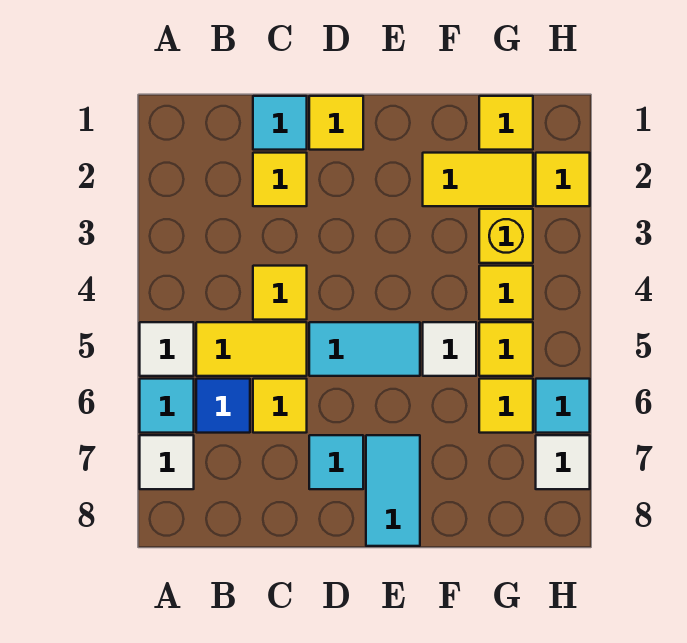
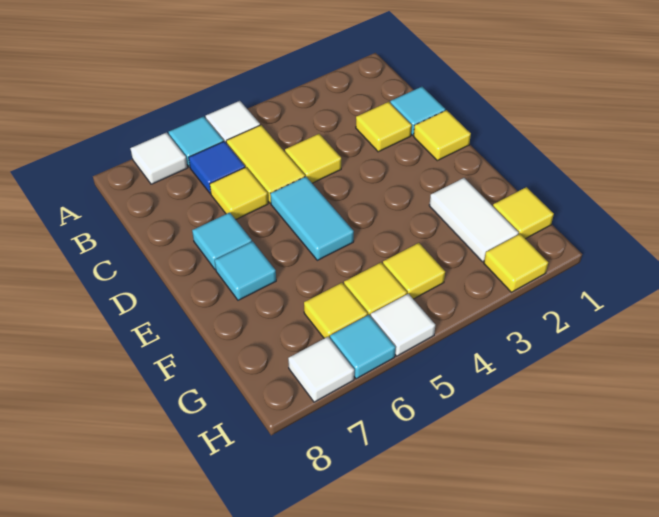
cyan 1x2 tile [366,435,420,546] -> cyan 1x1 tile [215,241,276,300]
yellow 1x2 tile [423,153,533,206] -> white 1x2 tile [429,178,519,262]
white 1x1 tile [423,322,476,376] -> white 1x1 tile moved to [371,294,435,356]
yellow 1x1 brick [479,209,533,263] -> none

